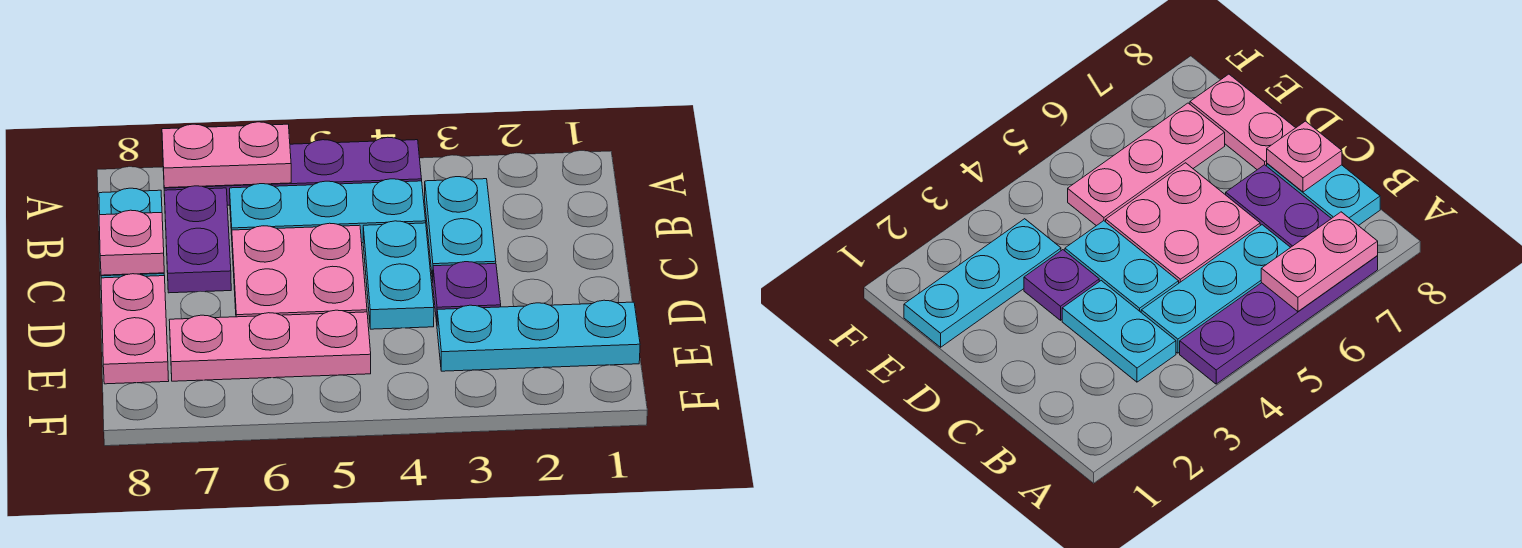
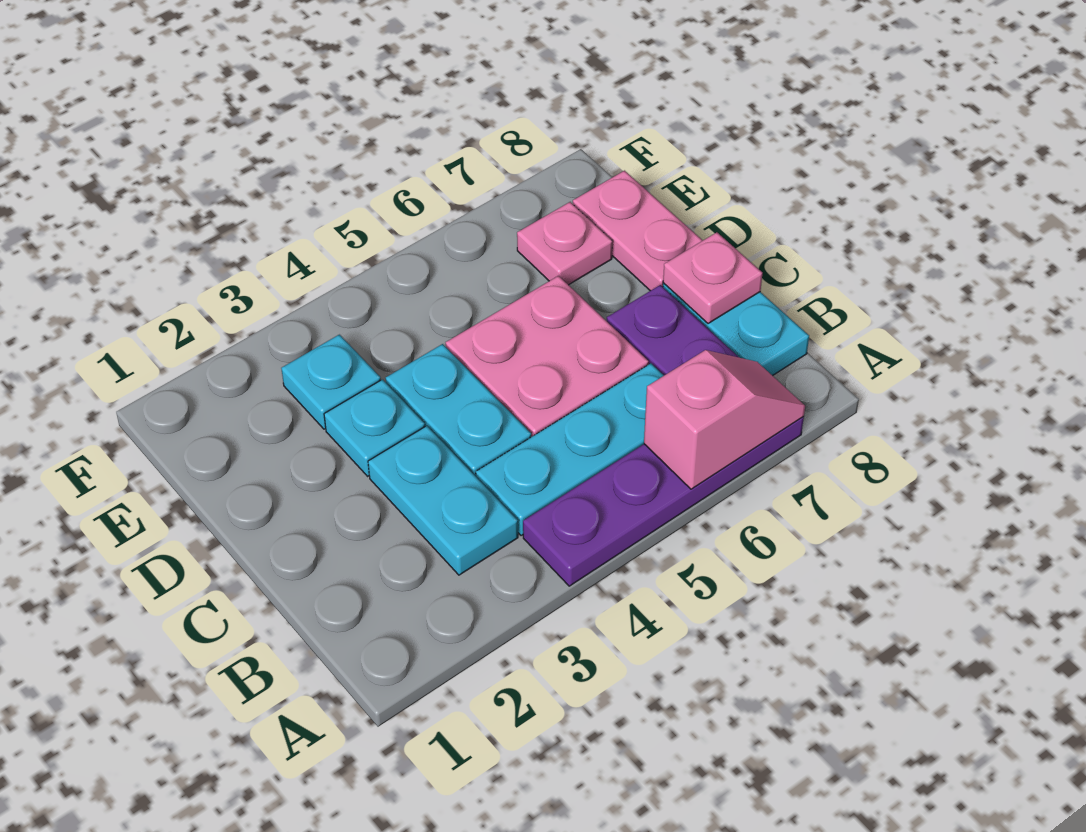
pink 1x2 plate [162,122,291,188] -> pink 1x2 slope [644,350,805,489]
purple 1x1 plate [433,262,501,322] -> cyan 1x1 plate [324,379,425,476]
cyan 1x3 plate [437,300,640,371] -> cyan 1x1 plate [281,335,381,429]
pink 1x3 plate [169,310,371,381] -> pink 1x1 plate [517,202,612,285]

